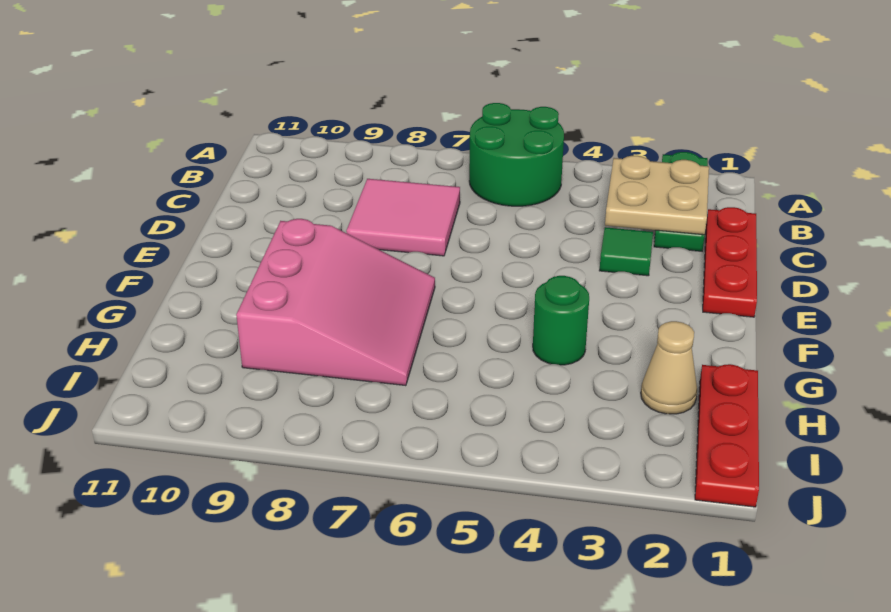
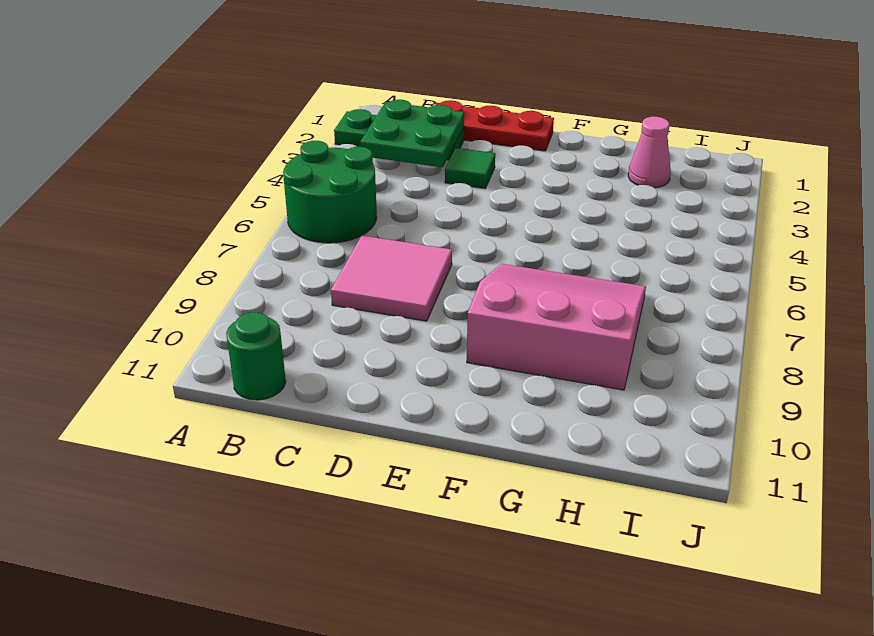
tan 2x2 plate [605,156,709,235] -> green 2x2 plate [360,100,464,167]
green 1x1 round brick [533,276,589,365] -> green 1x1 round brick moved to [226,312,286,400]
red 1x3 plate [695,364,759,507] -> none
tan 1x1 cone [641,321,697,414] -> pink 1x1 cone [628,117,671,188]

